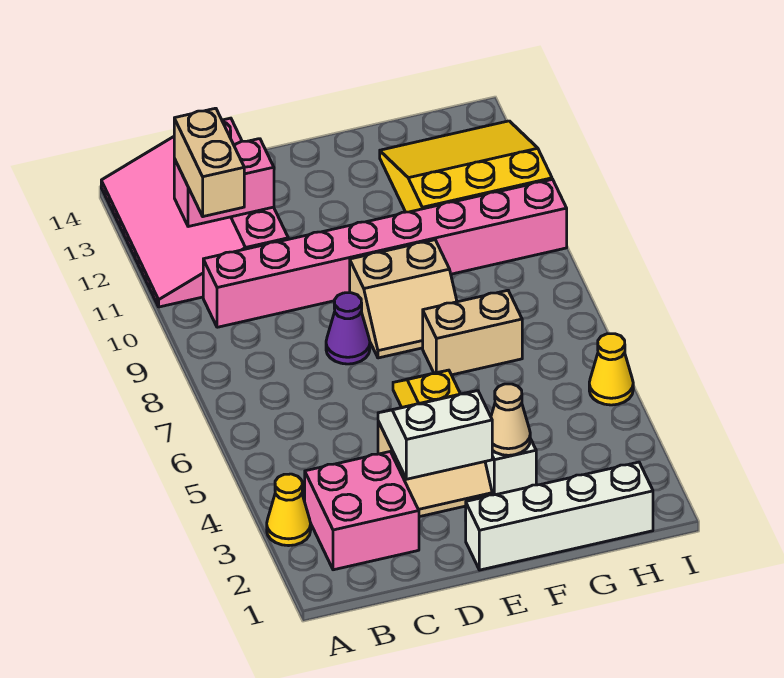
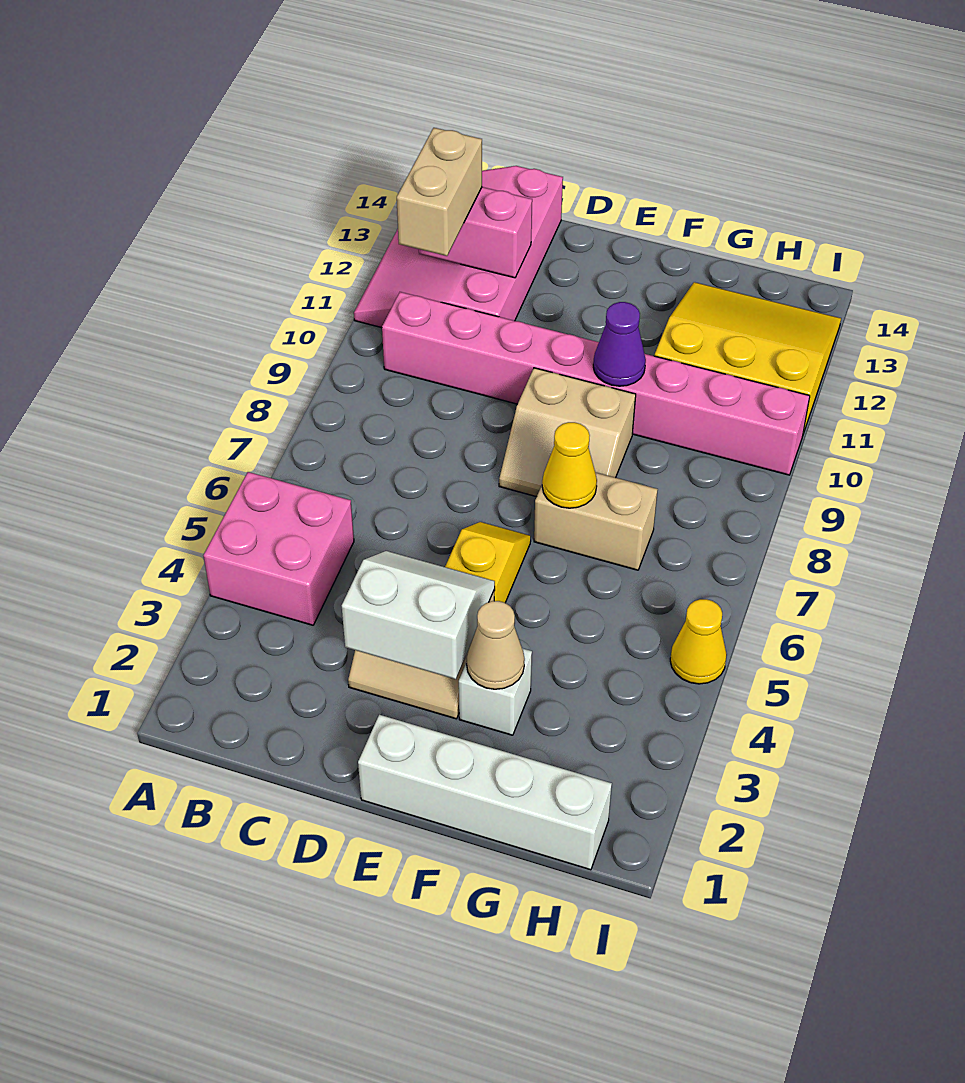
yellow 1x1 cone [267,474,311,546] -> yellow 1x1 cone moved to [542,422,597,508]
pink 2x2 brick [305,452,419,570] -> pink 2x2 brick moved to [203,472,354,625]
purple 1x1 cone [326,293,370,364] -> purple 1x1 cone moved to [593,302,646,386]

